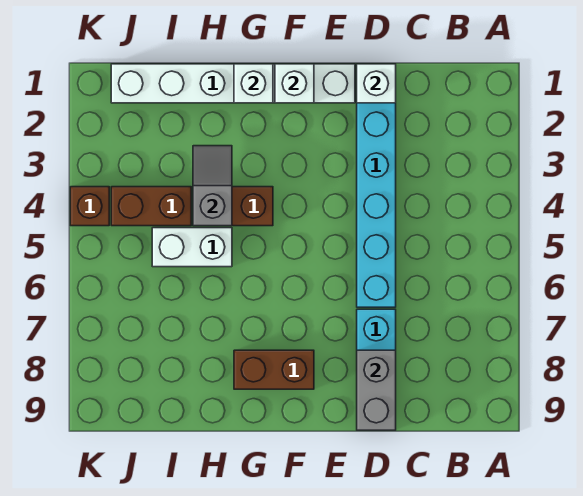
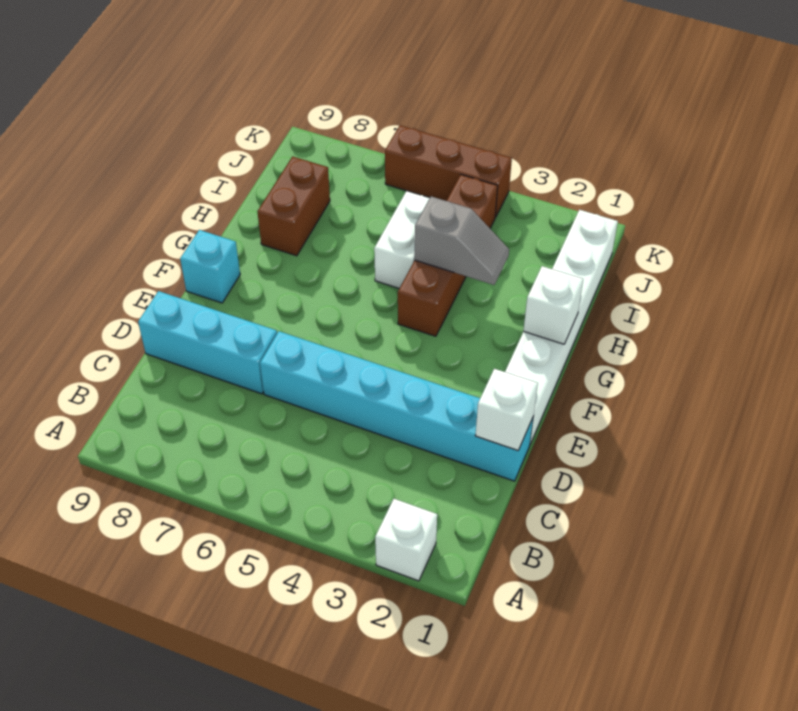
grey 1x2 brick [357,350,396,430] -> none
white 1x1 brick [275,64,314,103] -> white 1x1 brick moved to [375,499,437,581]
brown 1x2 brick [234,350,314,389] -> brown 1x2 brick moved to [257,156,330,256]
none -> cyan 1x1 brick [180,230,240,303]
brown 1x1 brick [70,187,109,226] -> brown 1x3 brick [385,125,512,217]

